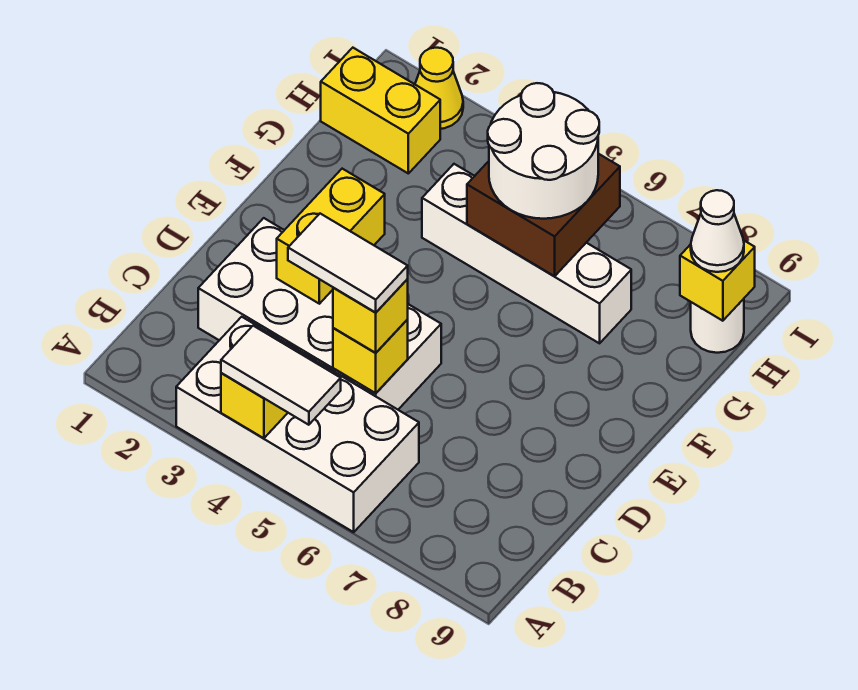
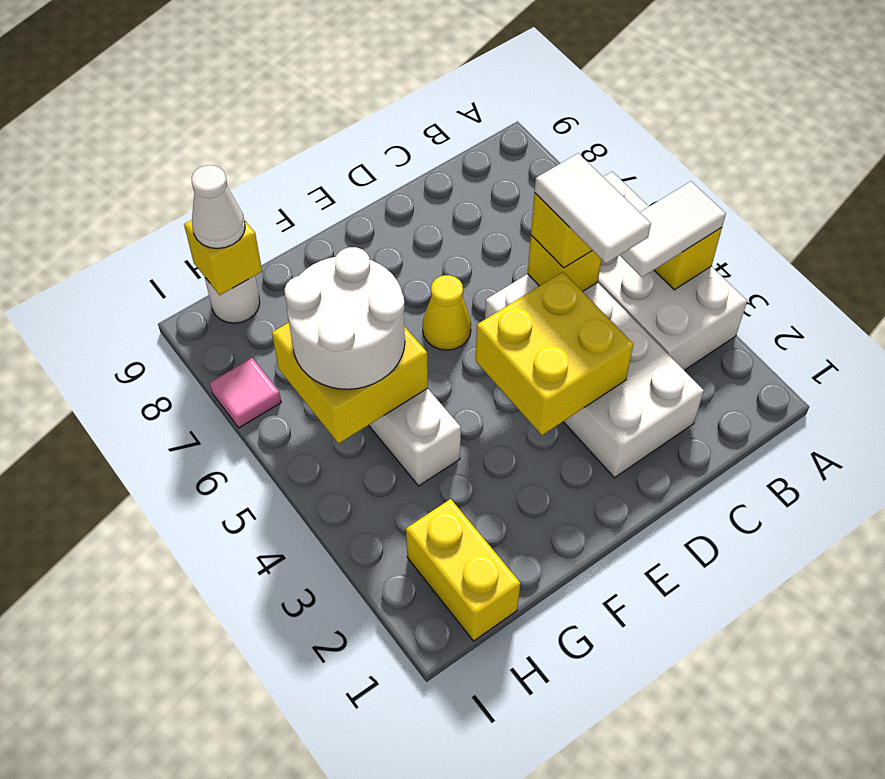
white 1x2 tile [221,326,341,425] -> white 1x2 tile turned to [620,181,726,277]
yellow 1x2 brick [277,169,385,304] -> yellow 2x2 brick [476,272,633,435]
brown 2x2 brick [467,154,620,276] -> yellow 2x2 brick [272,323,428,444]
yellow 1x1 cone [415,48,463,129] -> yellow 1x1 cone moved to [422,275,471,350]
none -> pink 1x1 tile [210,358,281,428]

